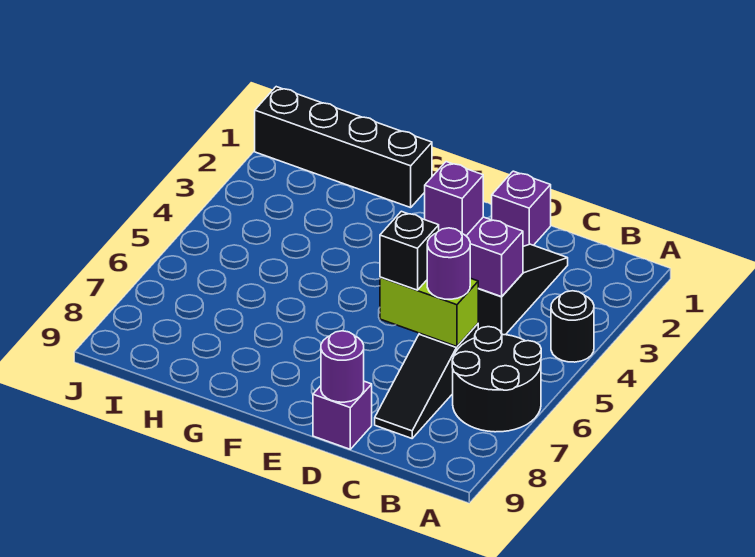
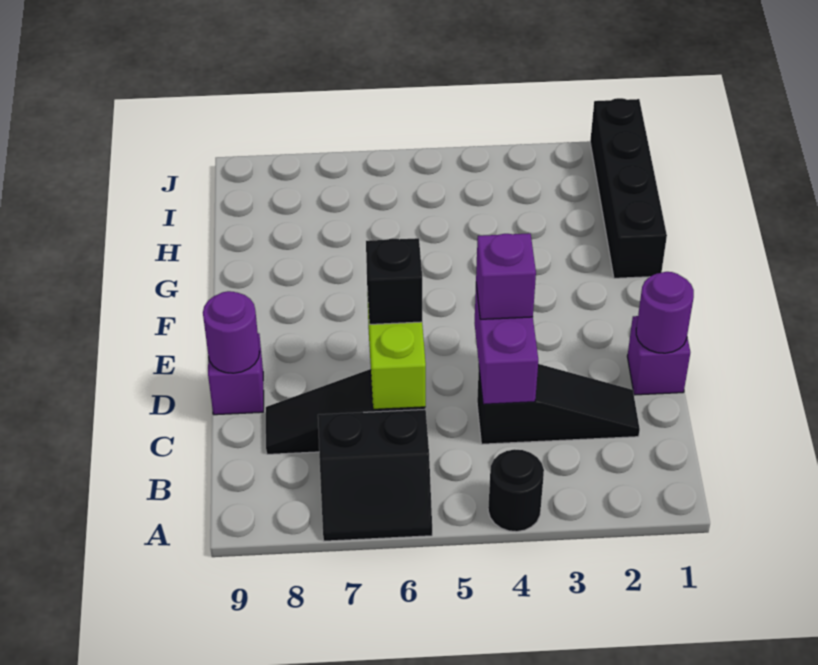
black 2x2 round brick [452,327,541,432] -> black 2x2 slope [318,409,432,541]
purple 1x1 round brick [427,228,470,299] -> purple 1x1 round brick moved to [636,272,694,353]

